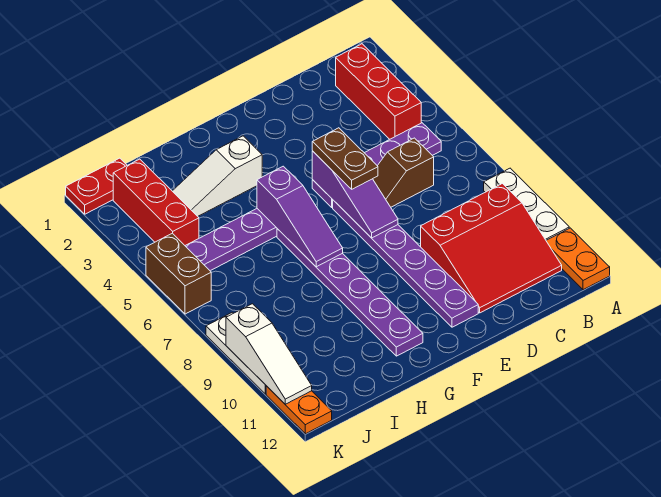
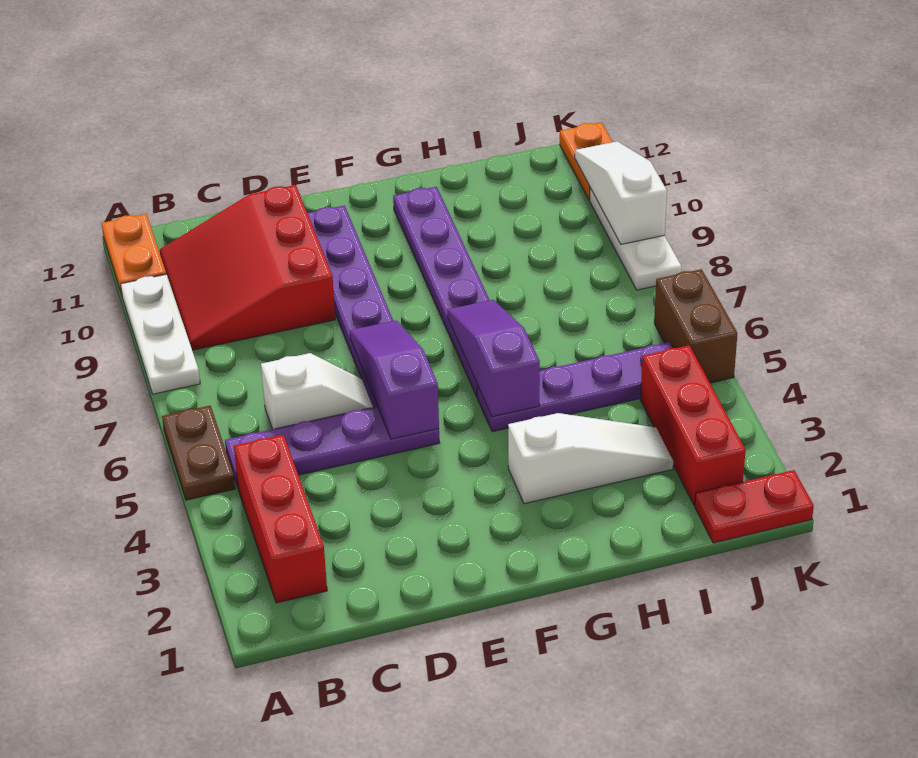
red 3x3 slope [421,184,562,313] -> red 3x3 slope turned to [160,185,335,350]
brown 1x2 slope [373,138,434,207] -> white 1x2 slope [261,353,373,429]
brown 1x2 plate [312,128,378,189] -> brown 1x2 plate moved to [162,406,235,500]

